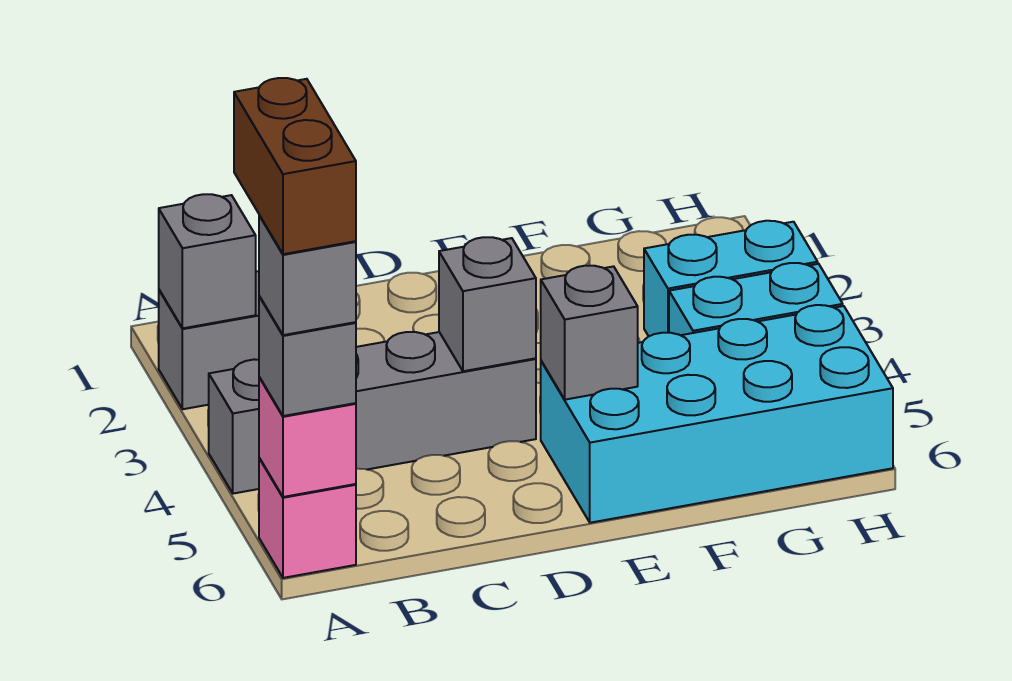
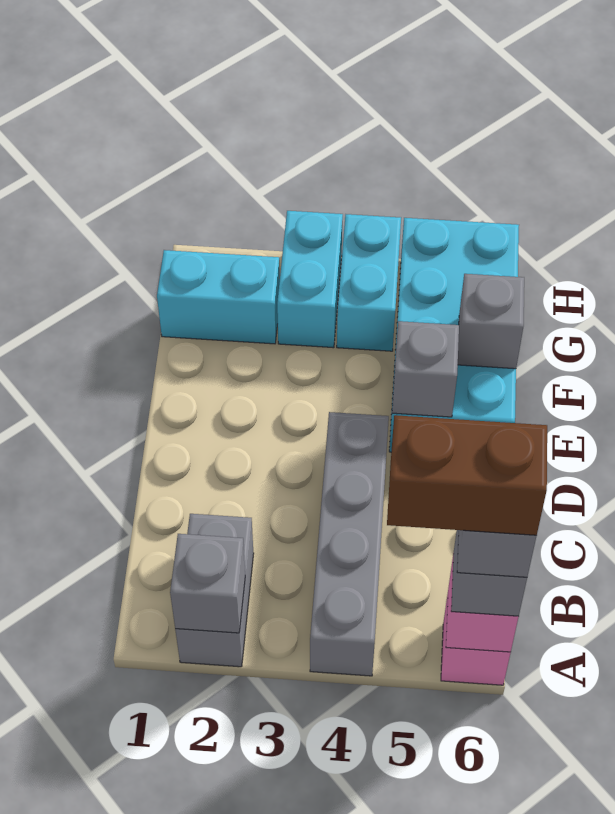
grey 1x1 brick [439,237,536,371] -> grey 1x1 brick moved to [458,274,524,369]
none -> cyan 1x2 brick [157,250,280,344]

